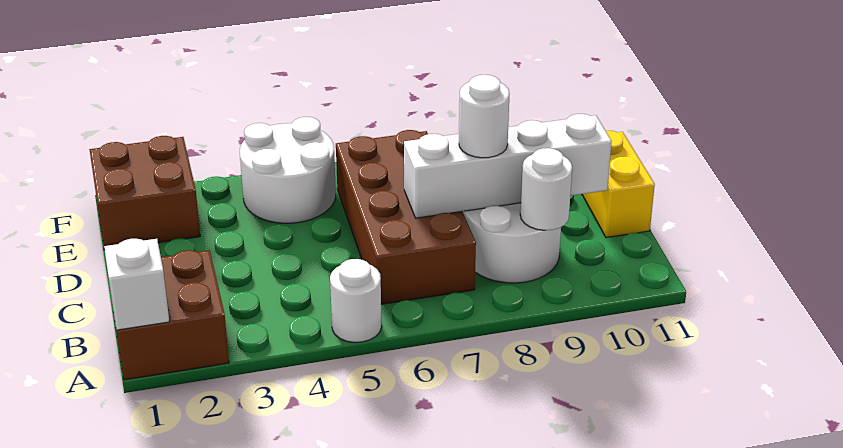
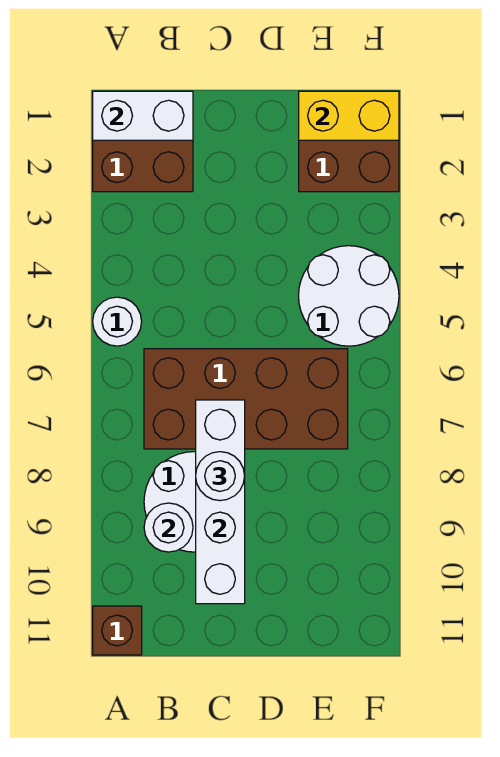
white 1x1 brick [104,239,169,330] -> white 1x2 brick [93,91,193,140]
none -> brown 1x1 brick [93,606,142,655]
yellow 1x2 brick [582,131,655,238] -> yellow 1x2 brick moved to [299,91,399,140]

